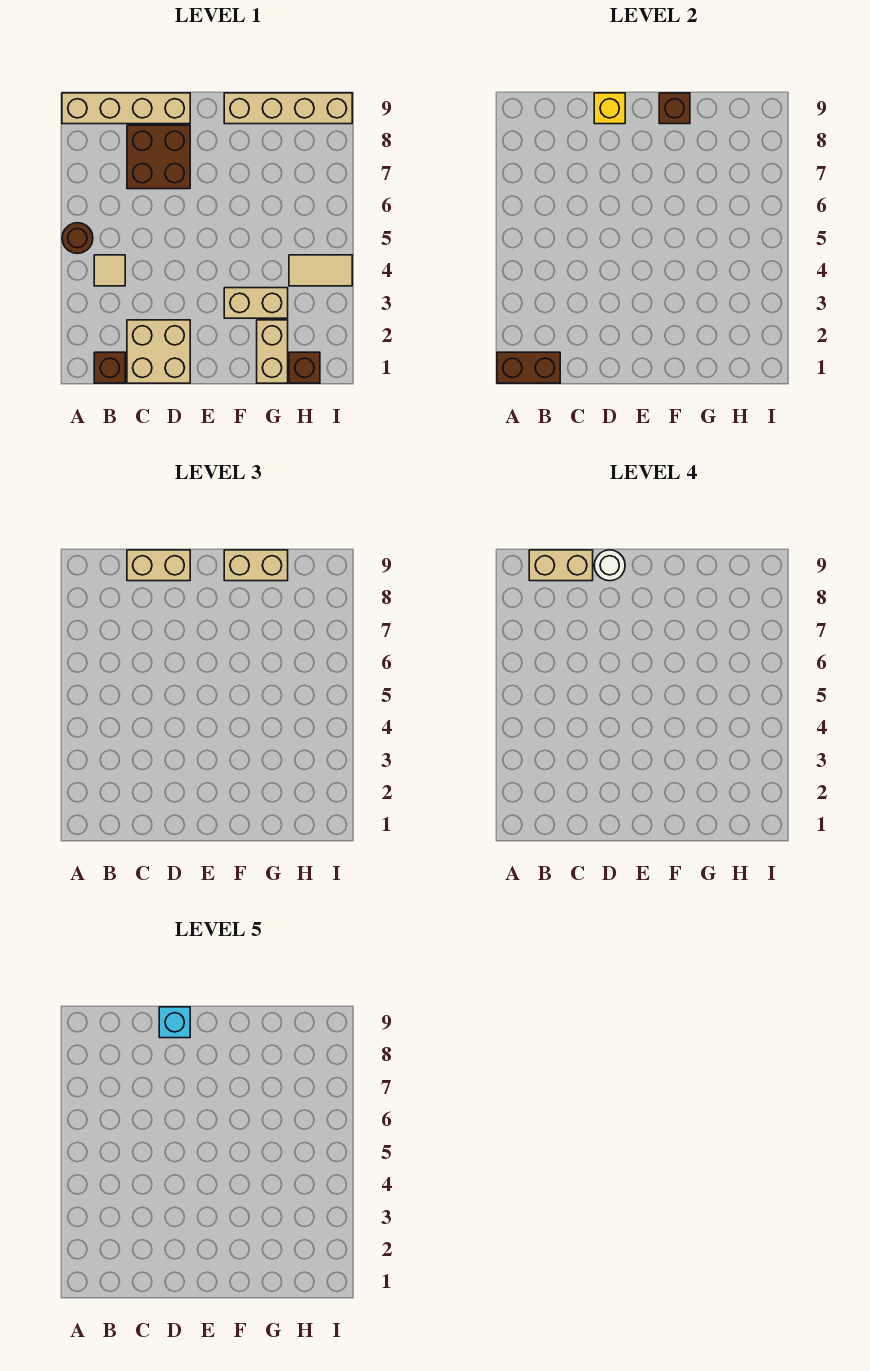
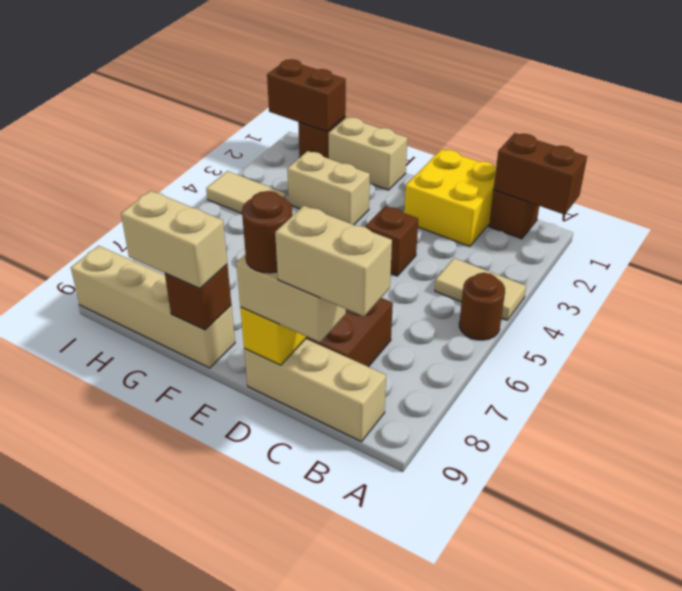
tan 1x4 brick [62,93,190,124] -> tan 1x3 brick [244,339,386,442]
tan 1x1 tile [94,255,125,286] -> tan 1x2 tile [435,258,526,320]
tan 2x2 brick [127,320,190,383] -> yellow 2x2 brick [404,149,496,246]
none -> brown 1x1 brick [365,206,418,276]
white 1x1 round brick [594,550,625,581] -> brown 1x1 round brick [242,191,292,273]
cyan 1x1 brick [159,1007,190,1038] -> none
tan 1x2 brick [257,320,288,383] -> tan 1x2 brick turned to [329,117,408,190]
none -> brown 1x2 brick [267,59,346,132]

